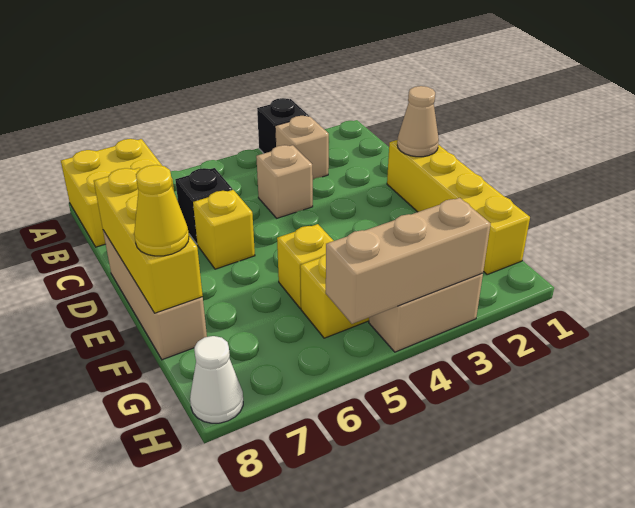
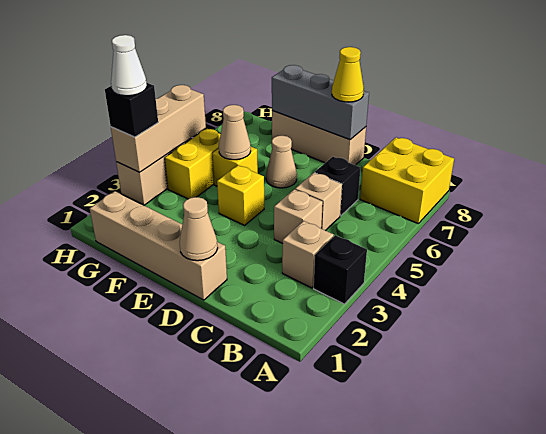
none -> tan 1x1 brick [295,173,342,231]
yellow 1x4 brick [387,140,530,275] -> tan 1x4 brick [90,191,227,300]
yellow 1x1 brick [193,190,255,269] -> yellow 1x1 brick moved to [217,165,264,225]
yellow 1x3 brick [94,168,203,313] -> grey 1x3 brick [272,65,369,140]
none -> tan 1x1 cone [266,136,297,188]
none -> tan 1x1 cone [219,105,251,160]
yellow 1x1 cone [134,165,189,256] -> yellow 1x1 cone moved to [332,47,364,102]
none -> black 1x1 brick [105,83,158,137]
white 1x1 cone [190,336,243,423] -> white 1x1 cone moved to [111,35,147,96]

